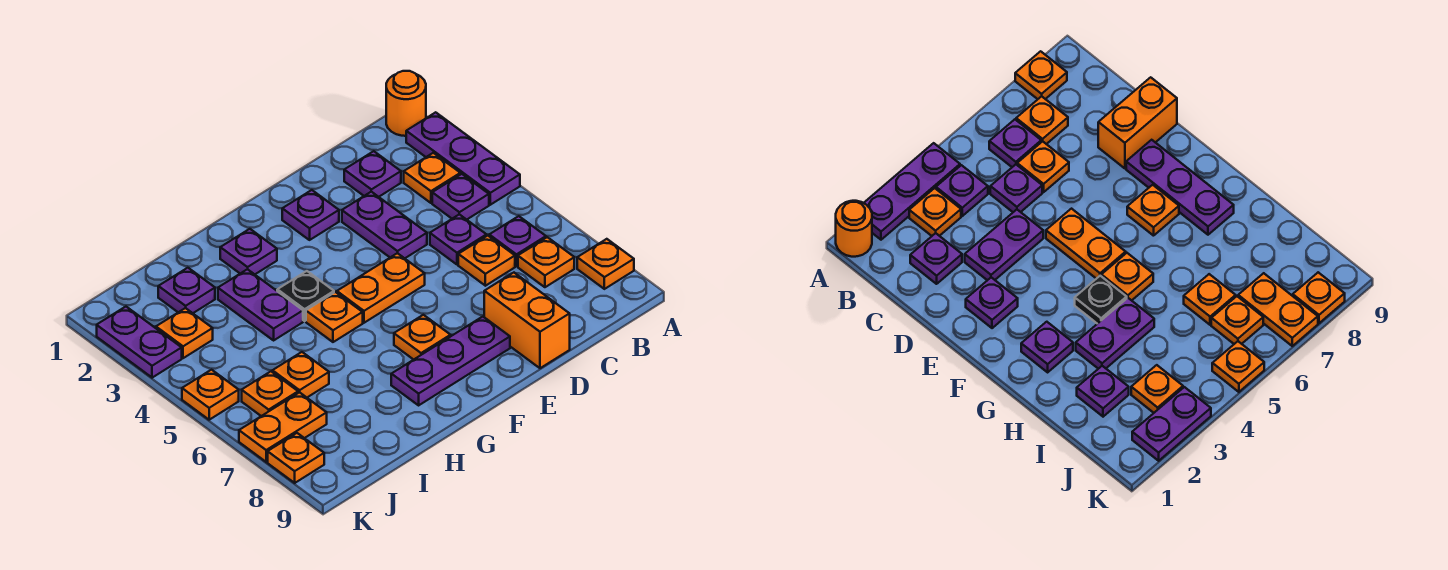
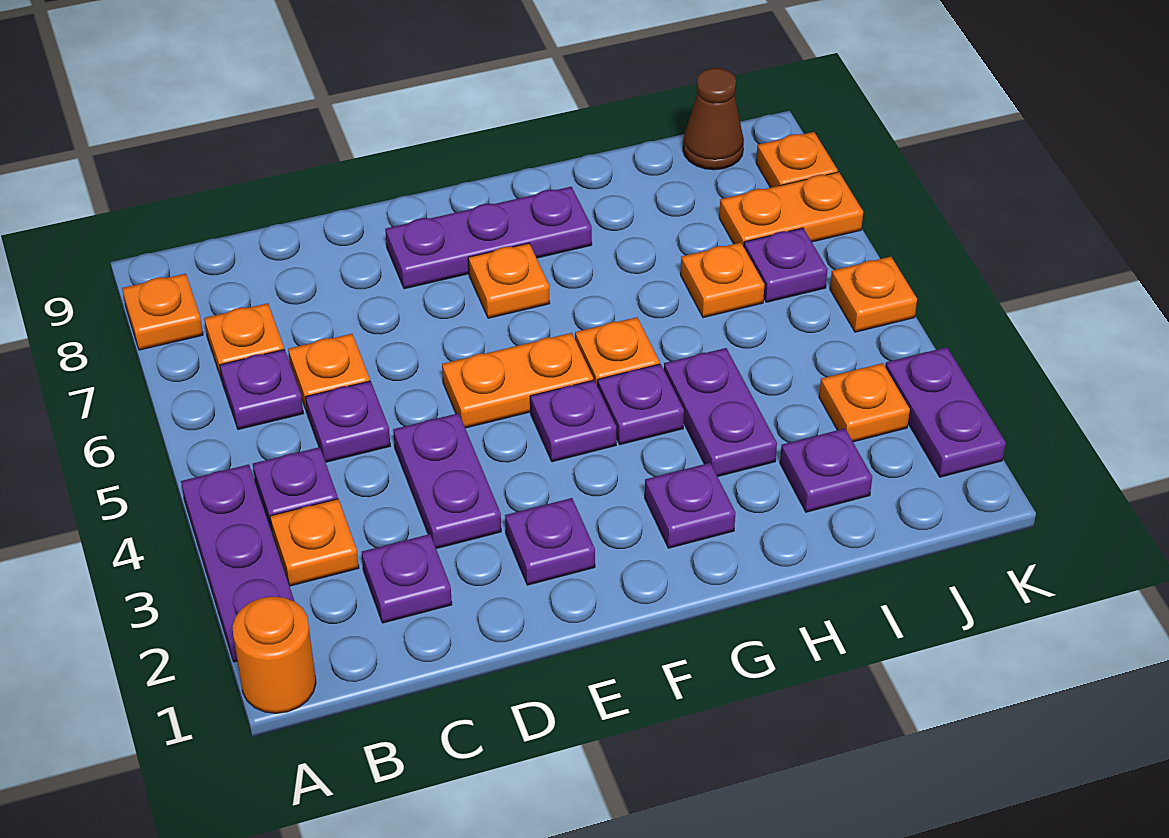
orange 1x2 brick [484,273,570,368] -> none
none -> purple 1x1 plate [530,380,616,462]
black 1x1 plate [277,271,334,321] -> purple 1x1 plate [598,364,684,445]
orange 1x1 plate [242,372,298,416] -> purple 1x1 plate [744,228,828,302]
none -> brown 1x1 cone [683,68,744,170]

